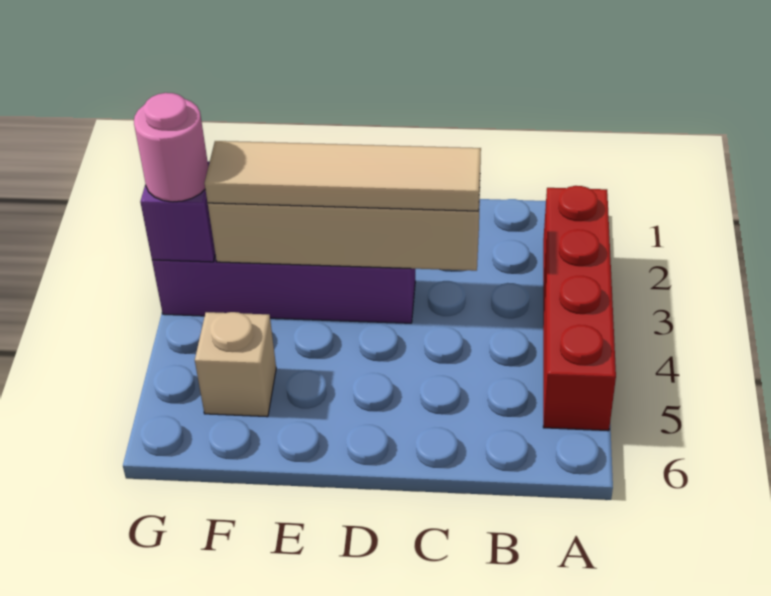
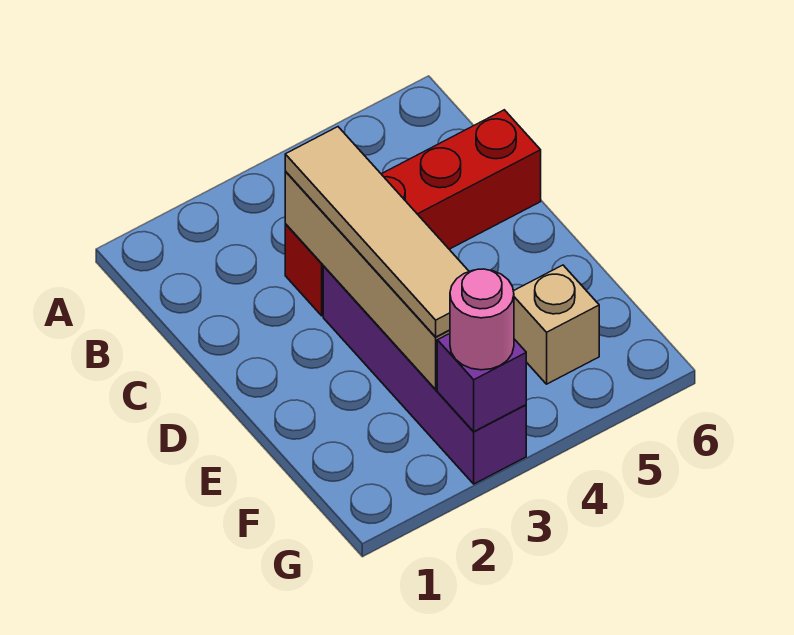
red 1x4 brick [543,186,616,431] -> red 1x4 brick moved to [285,110,541,316]

